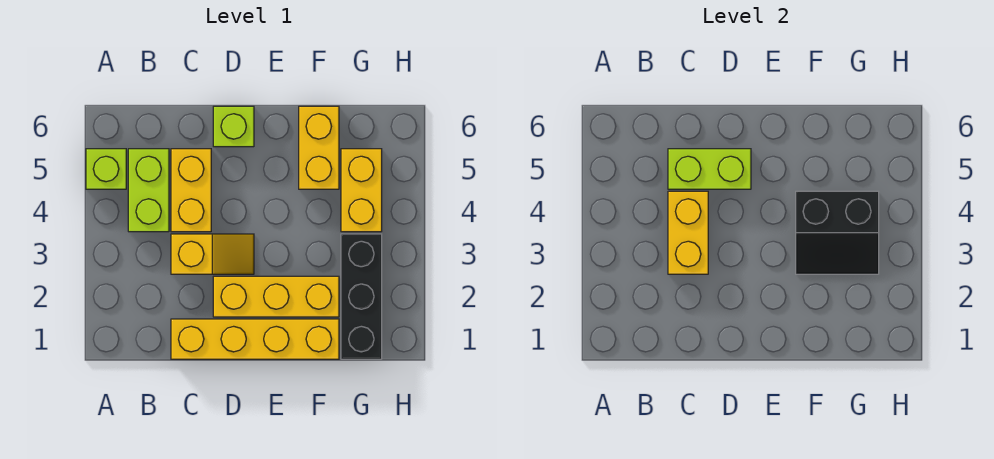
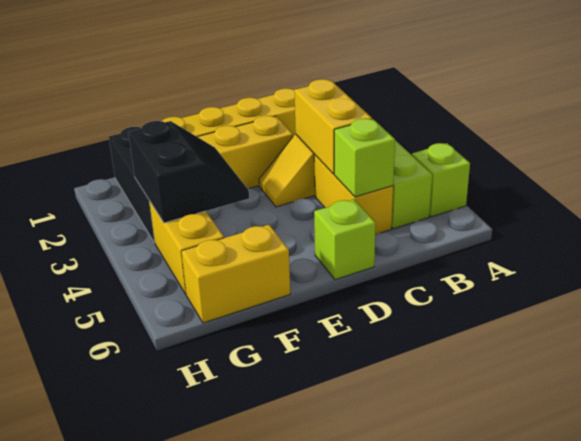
lime 1x2 brick [668,149,751,189] -> lime 1x1 brick [334,118,395,197]
black 2x2 slope [796,191,879,274] -> black 2x2 slope turned to [128,121,249,223]
yellow 1x2 brick [299,106,339,189] -> yellow 1x2 brick turned to [181,225,290,323]

